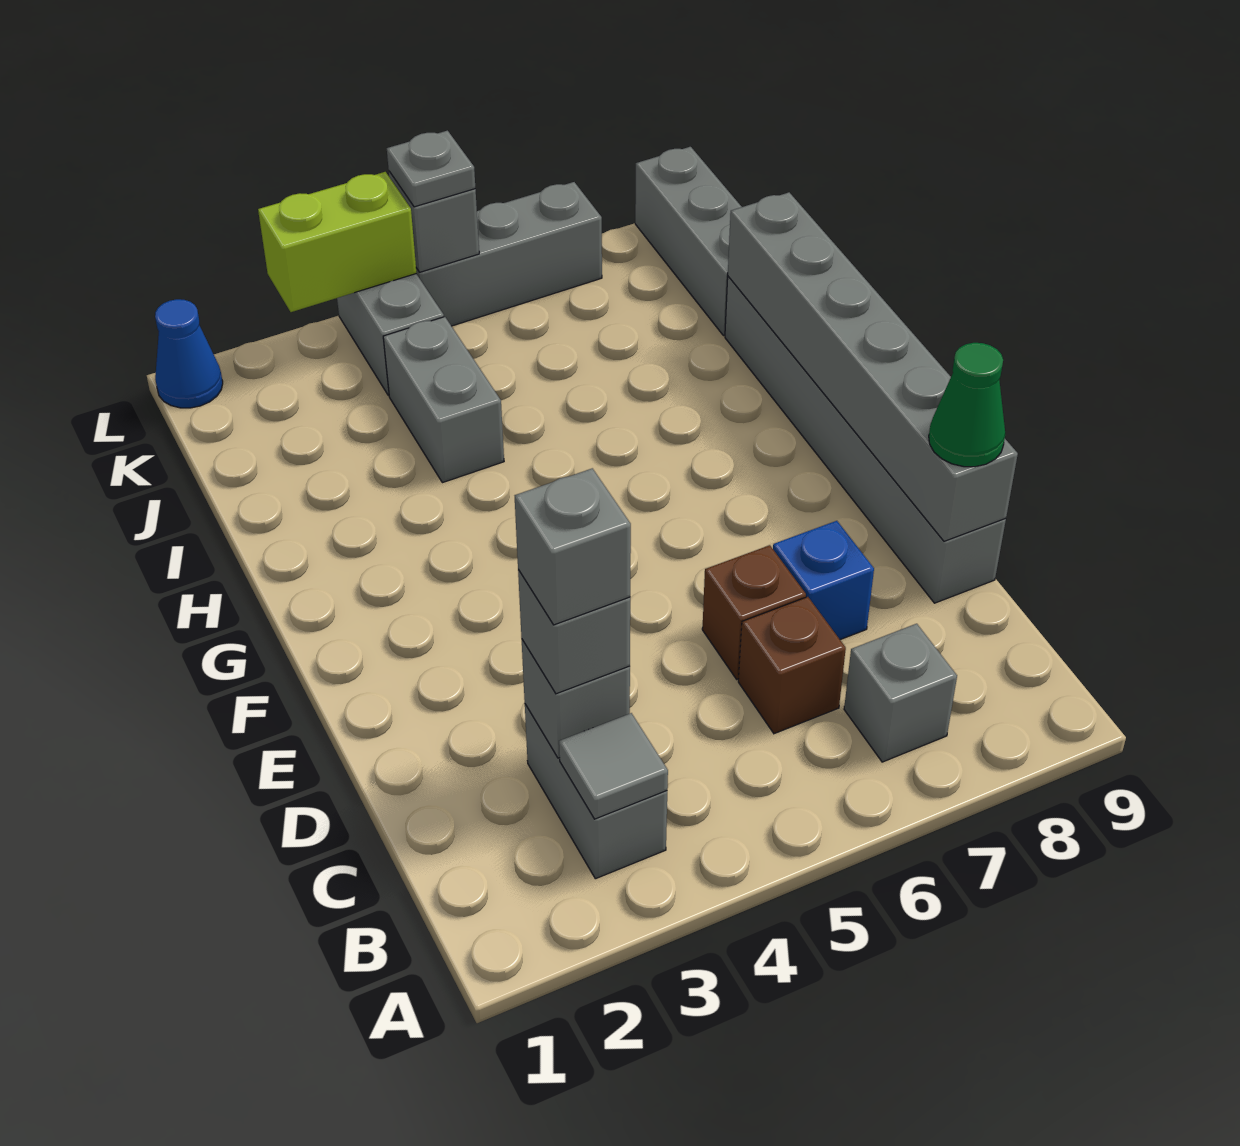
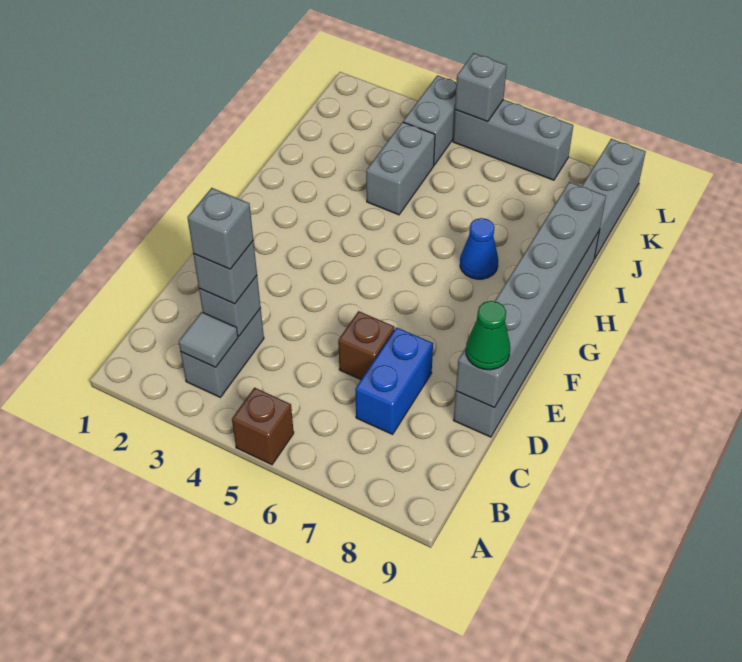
grey 1x1 brick [844,624,957,762] -> none
brown 1x1 brick [738,597,846,734] -> brown 1x1 brick moved to [232,388,294,465]
blue 1x1 brick [773,521,874,640] -> blue 1x2 brick [355,327,433,434]
blue 1x1 cone [155,299,223,408] -> blue 1x1 cone moved to [460,218,498,279]
lime 1x2 brick [258,172,416,312] -> none
grey 1x1 plate [387,131,475,207] -> none

